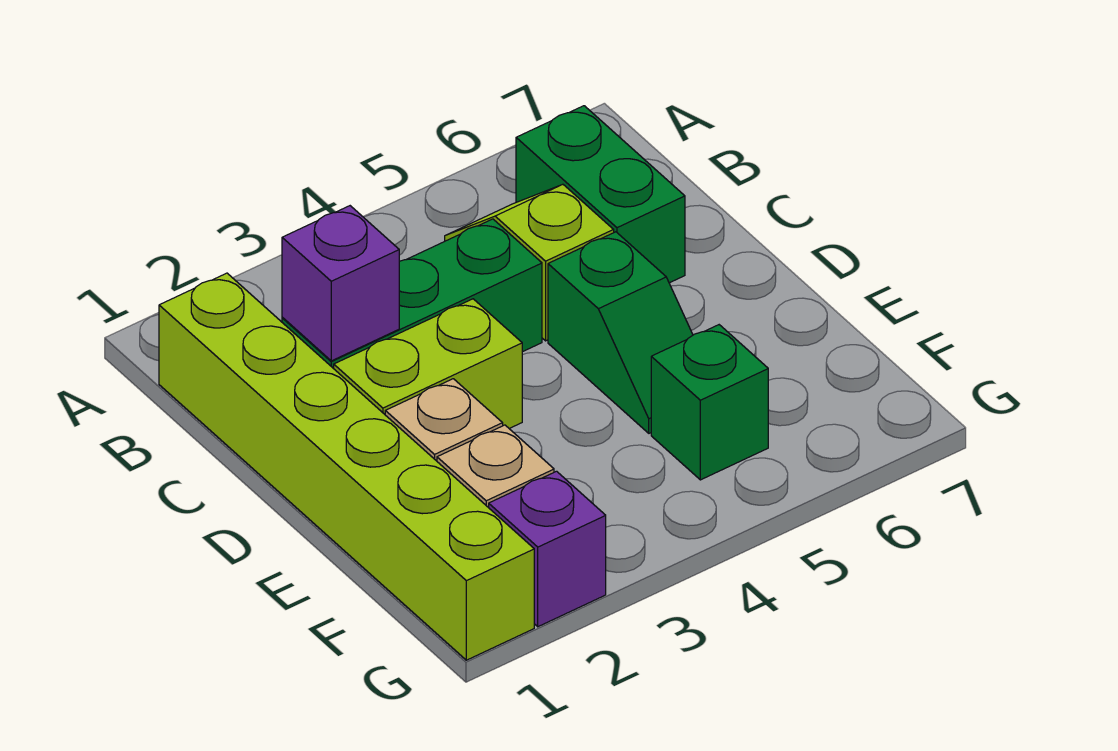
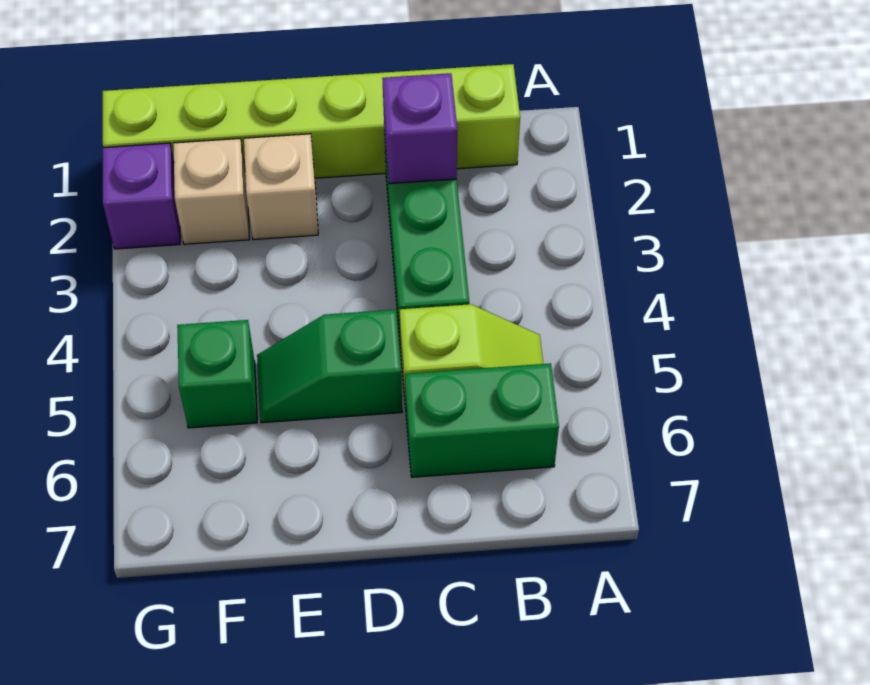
lime 1x2 brick [334,299,522,428] -> none

